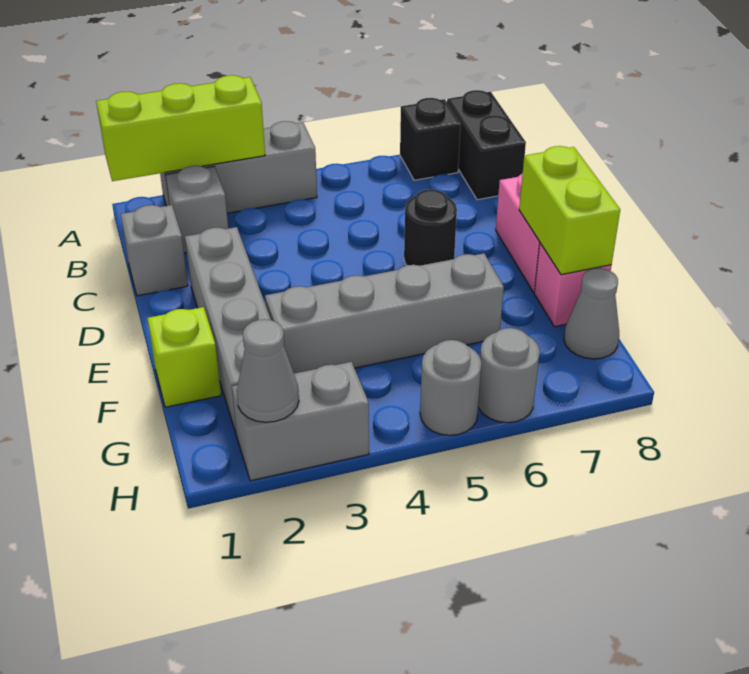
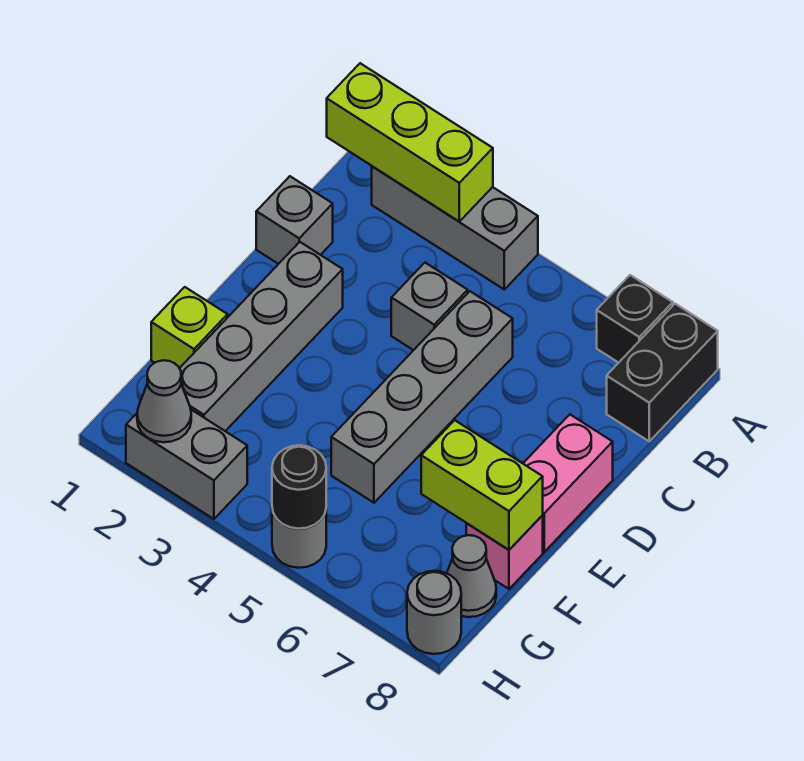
grey 1x1 brick [165,166,228,253] -> grey 1x1 brick moved to [391,263,468,350]
black 1x1 round brick [404,189,457,266] -> black 1x1 round brick moved to [272,445,326,529]
lime 1x2 brick [519,146,620,275] -> lime 1x2 brick turned to [421,420,543,550]
grey 1x4 brick [265,253,504,373] -> grey 1x4 brick turned to [331,291,513,503]
grey 1x1 round brick [478,328,540,423] -> grey 1x1 round brick moved to [407,571,461,654]

